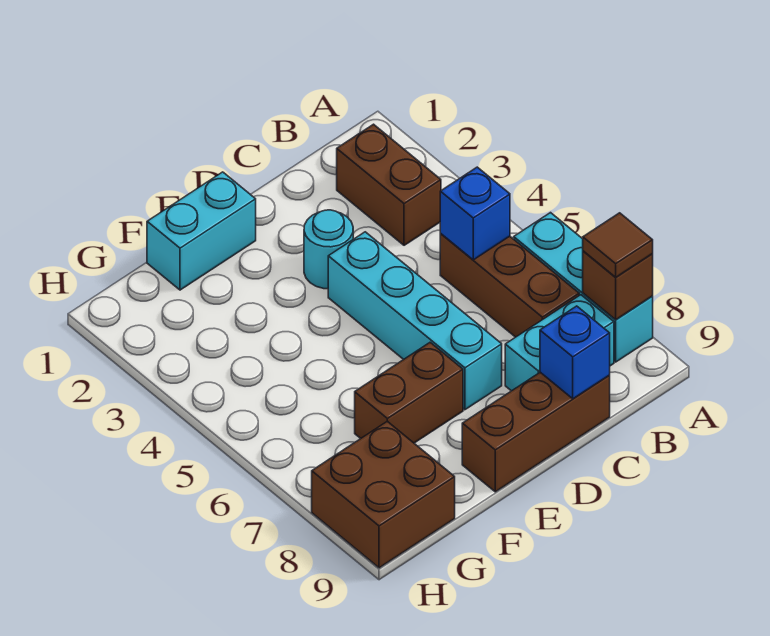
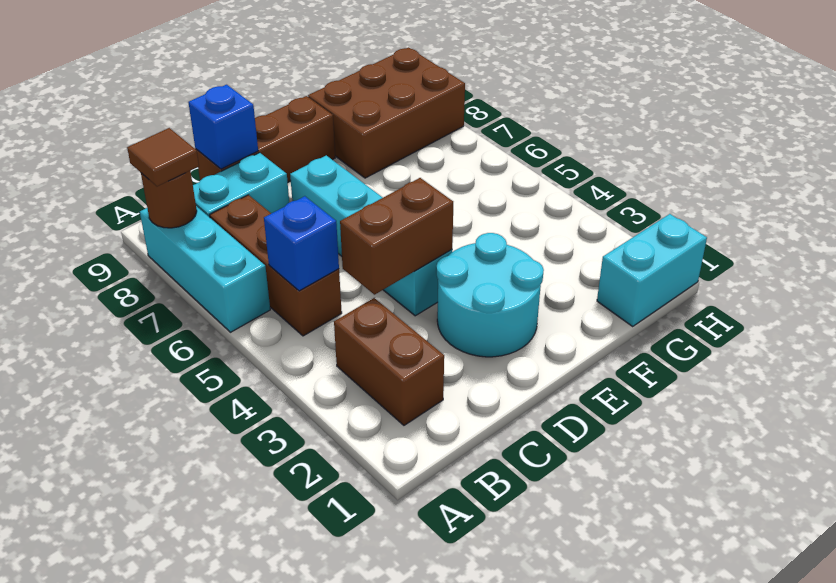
brown 1x1 brick [583,251,653,320] -> brown 1x1 round brick [141,171,197,228]
cyan 1x1 round brick [304,210,353,289] -> cyan 2x2 round brick [436,233,544,357]
cyan 1x2 brick [147,172,256,290] -> cyan 1x2 brick moved to [597,214,707,326]
brown 1x2 brick [355,342,463,443] -> brown 1x2 brick moved to [340,178,453,295]
brown 2x2 brick [312,421,455,568] -> brown 2x3 brick [308,47,465,178]

